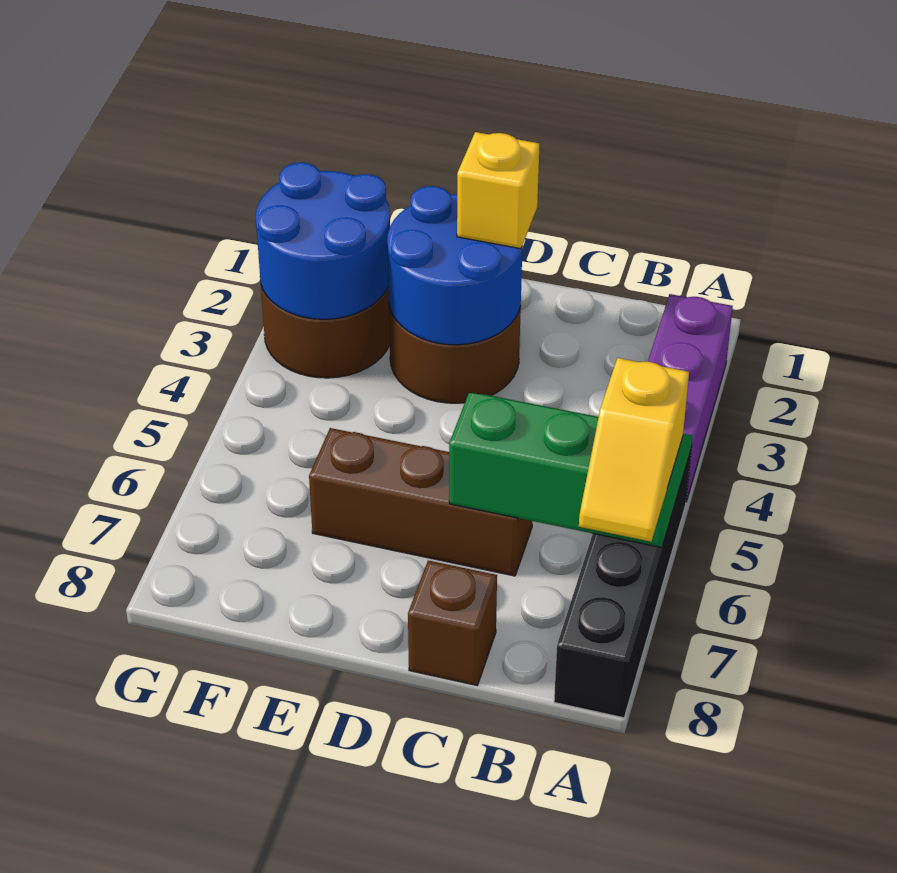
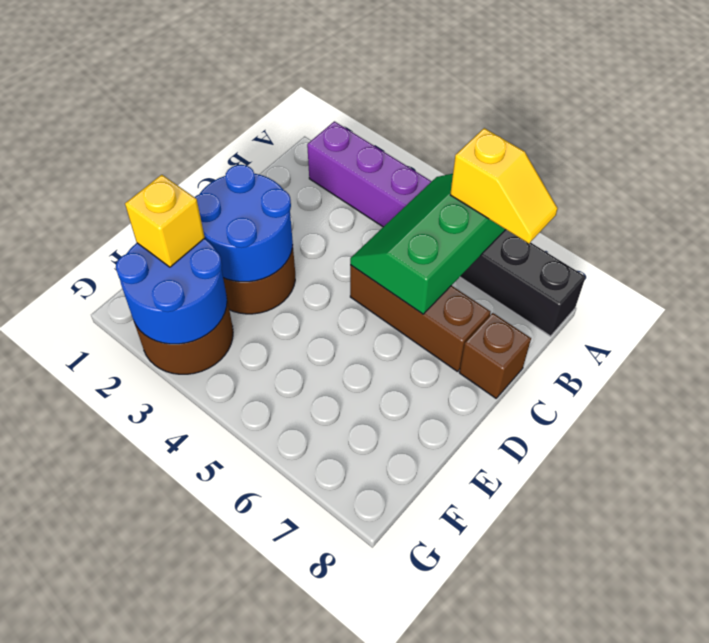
brown 1x3 brick [309,428,532,576] -> brown 1x3 brick turned to [350,265,491,371]
yellow 1x1 brick [457,132,540,249] -> yellow 1x1 brick moved to [125,175,205,267]

